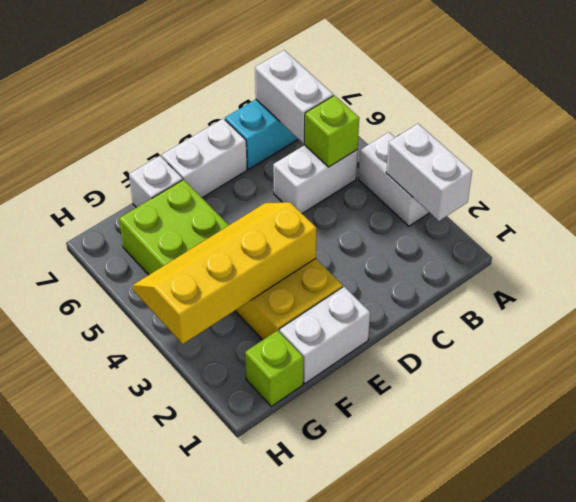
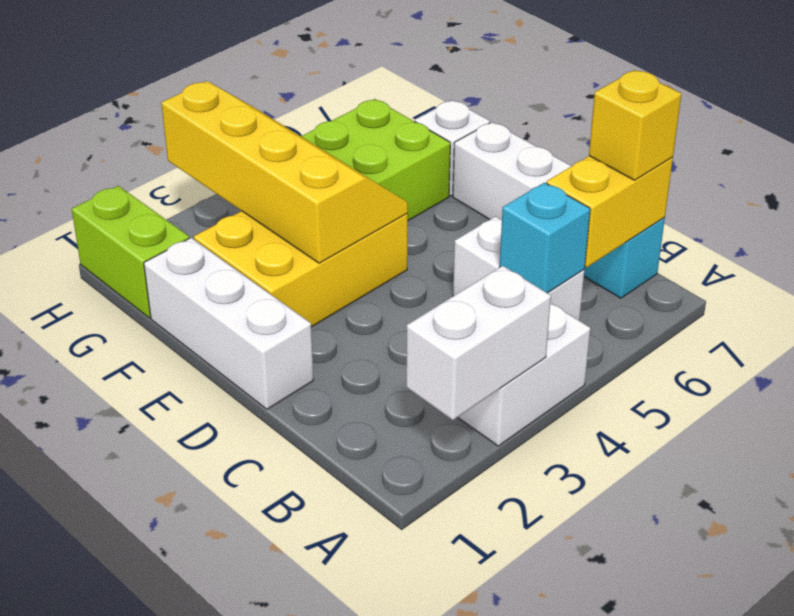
lime 1x1 brick [304,95,359,167] -> cyan 1x1 brick [499,183,590,293]
white 1x2 brick [255,50,333,143] -> yellow 1x2 brick [546,156,673,268]
none -> yellow 1x1 brick [589,70,681,180]
white 1x2 brick [279,287,370,384] -> white 1x3 brick [144,238,314,409]
lime 1x1 brick [245,330,304,406] -> lime 1x2 brick [72,186,189,318]

